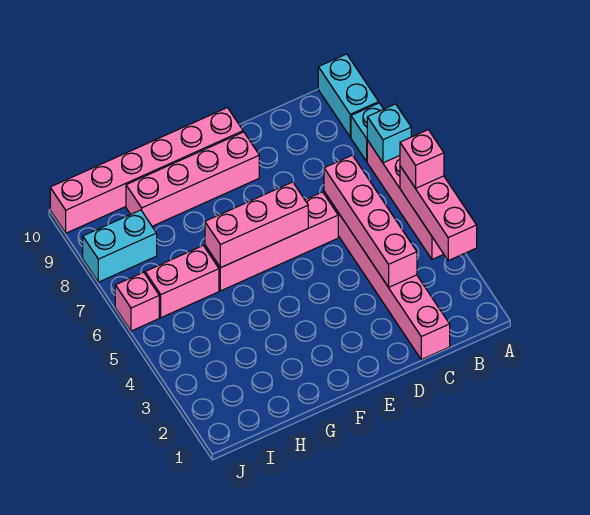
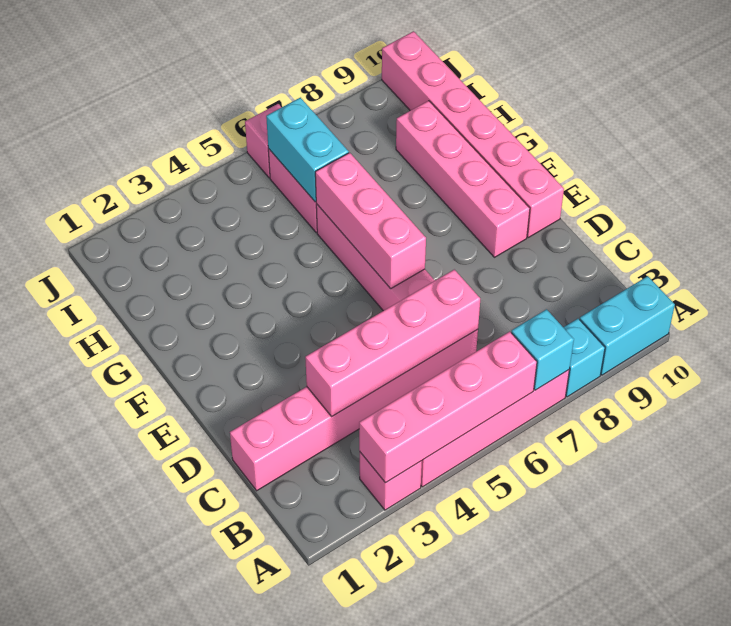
pink 1x3 brick [400,166,477,261] -> pink 1x4 brick [359,332,537,483]
pink 1x1 brick [400,130,444,188] -> pink 1x1 brick moved to [360,452,422,510]
cyan 1x2 brick [83,210,157,282] -> cyan 1x2 brick moved to [266,98,349,202]

